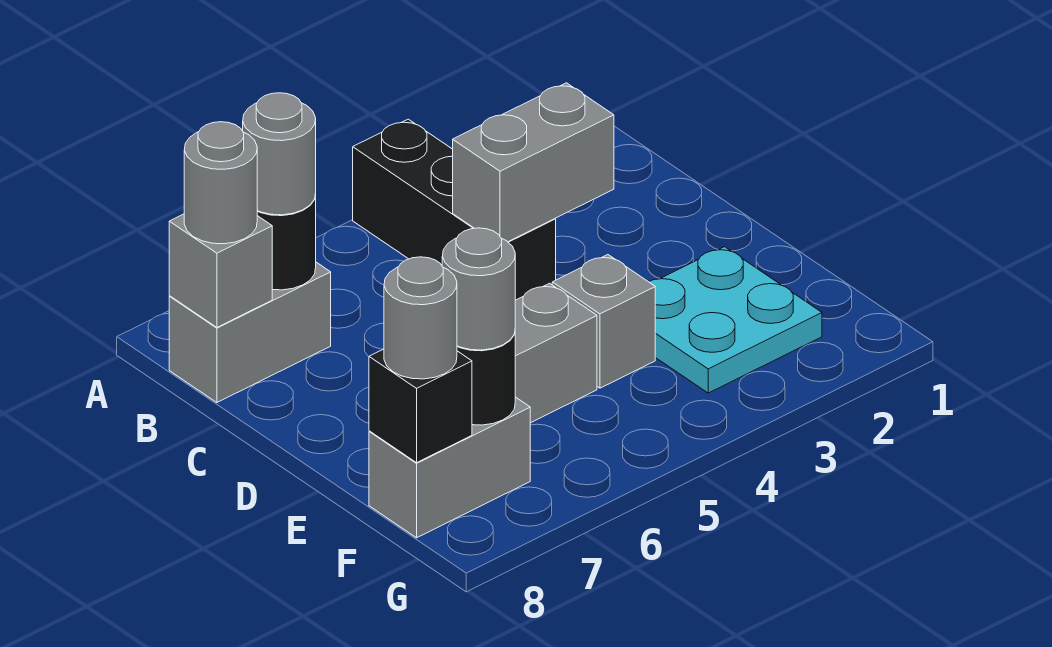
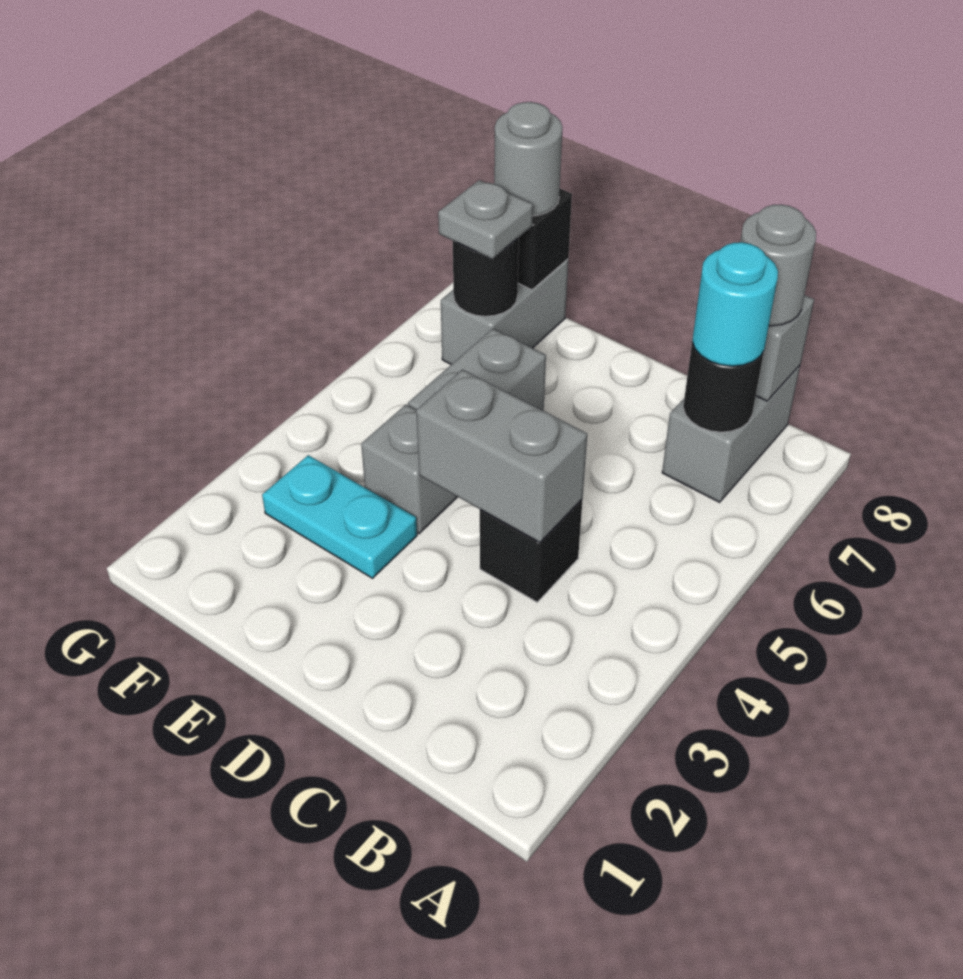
black 1x3 brick [353,119,556,300] -> black 1x1 brick [480,500,582,602]
grey 1x1 round brick [243,93,316,215] -> cyan 1x1 round brick [692,242,778,366]
grey 1x2 brick [453,83,614,242] -> grey 1x2 brick turned to [416,370,587,543]
cyan 2x2 plate [649,247,822,393] -> cyan 1x2 plate [262,455,417,578]
grey 1x1 round brick [442,228,515,350] -> grey 1x1 plate [438,180,533,259]

